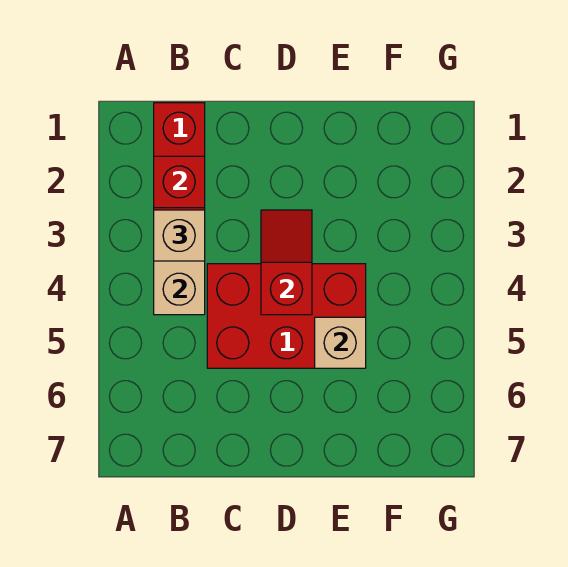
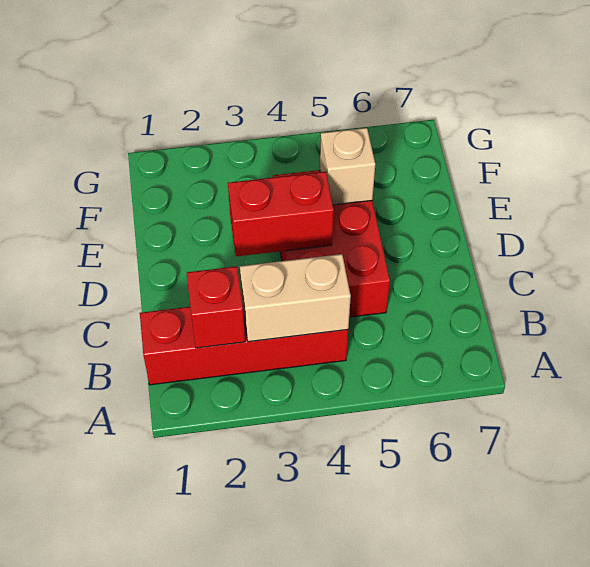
tan 1x1 brick [154,210,205,261] -> none
red 1x2 slope [261,210,312,315] -> red 1x2 brick [228,172,334,256]

